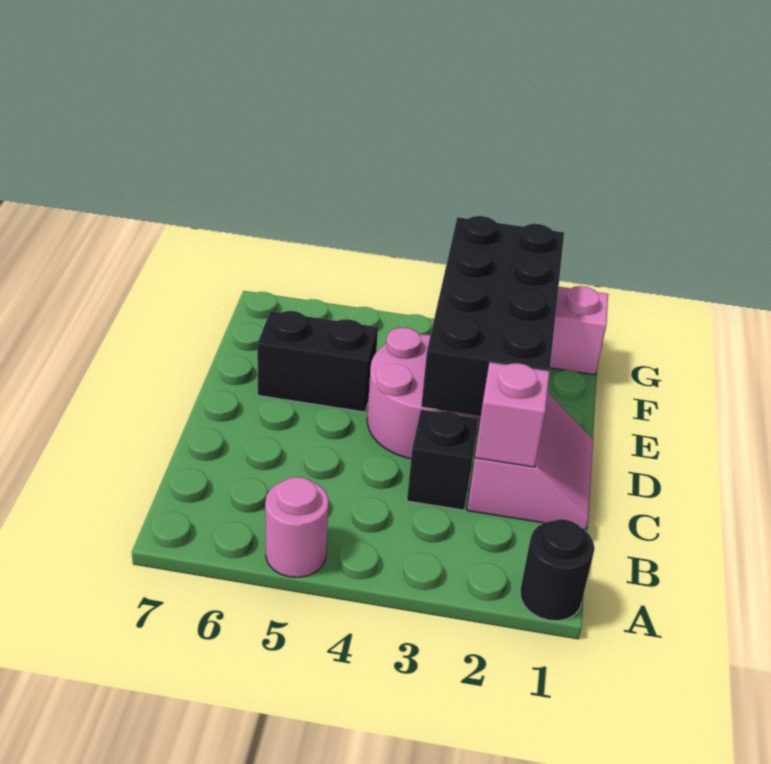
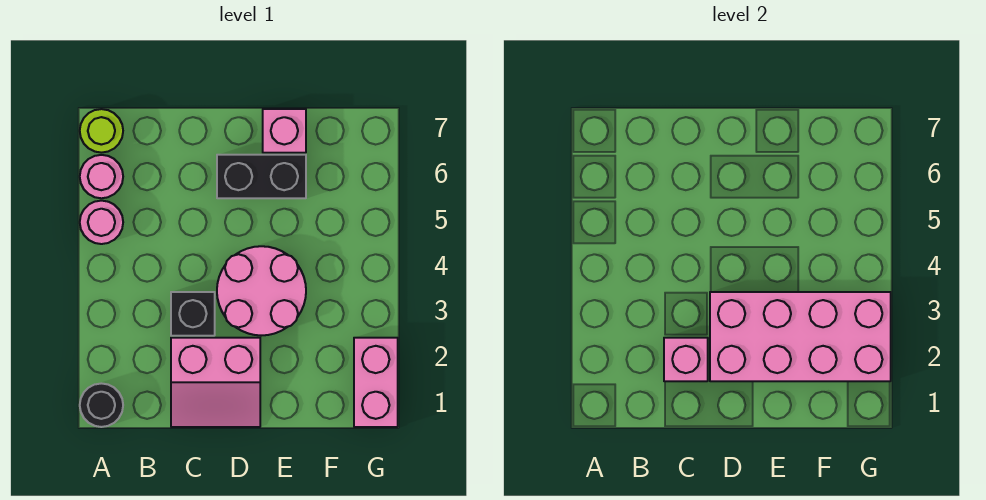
none -> pink 1x1 round brick [80,155,123,198]
none -> lime 1x1 round brick [80,109,123,153]
black 2x4 brick [421,216,564,416] -> pink 2x4 brick [710,292,891,381]
black 1x2 brick [257,311,378,412] -> black 1x2 brick turned to [217,155,306,198]
none -> pink 1x1 brick [263,109,306,153]

